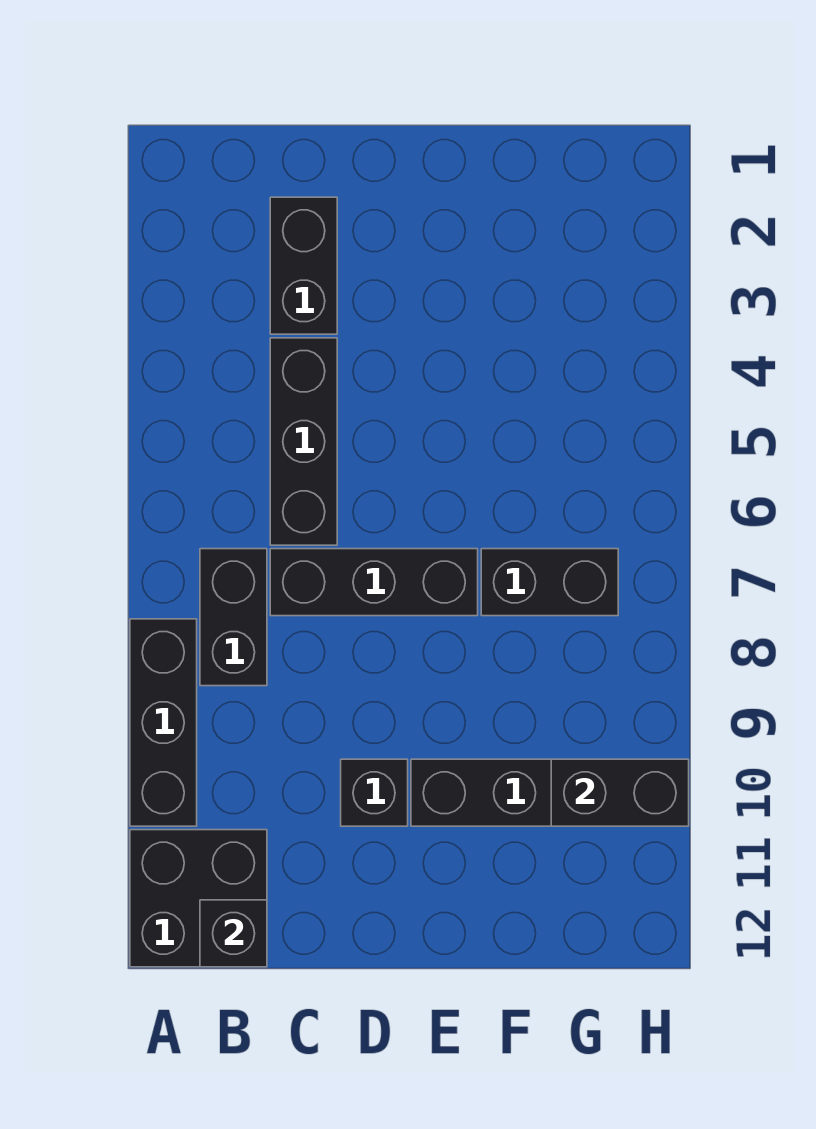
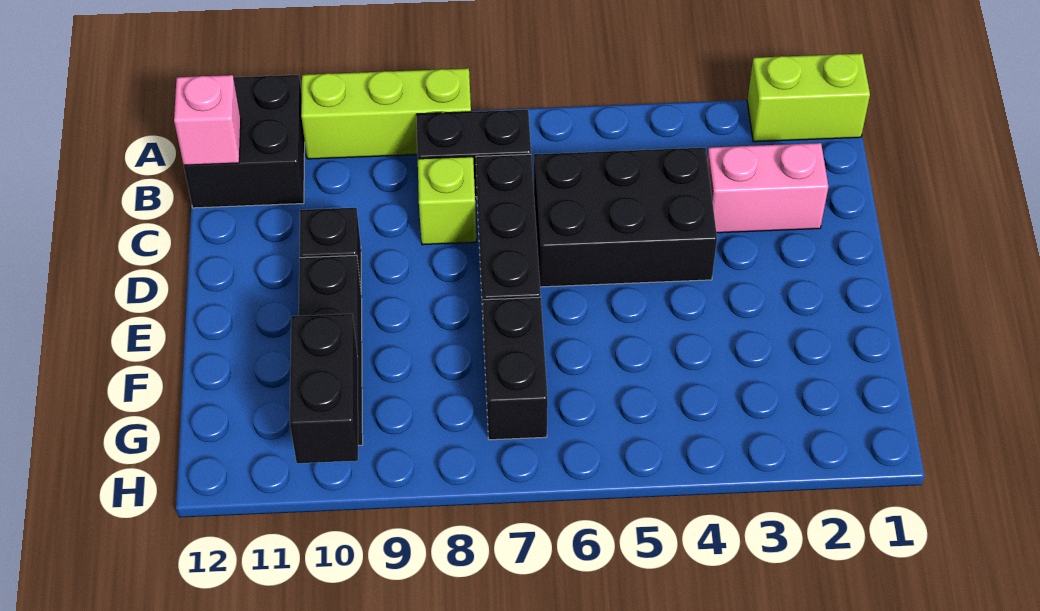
none -> lime 1x2 brick [747,53,870,142]
black 1x3 brick [130,619,197,826] -> lime 1x3 brick [301,68,471,159]
black 1x1 brick [200,900,267,967] -> pink 1x1 brick [174,75,241,165]
black 1x2 brick [270,197,337,334] -> pink 1x2 brick [707,143,828,233]
black 1x3 brick [270,338,337,545] -> black 2x3 brick [534,148,717,287]
none -> lime 1x1 brick [418,157,476,245]

